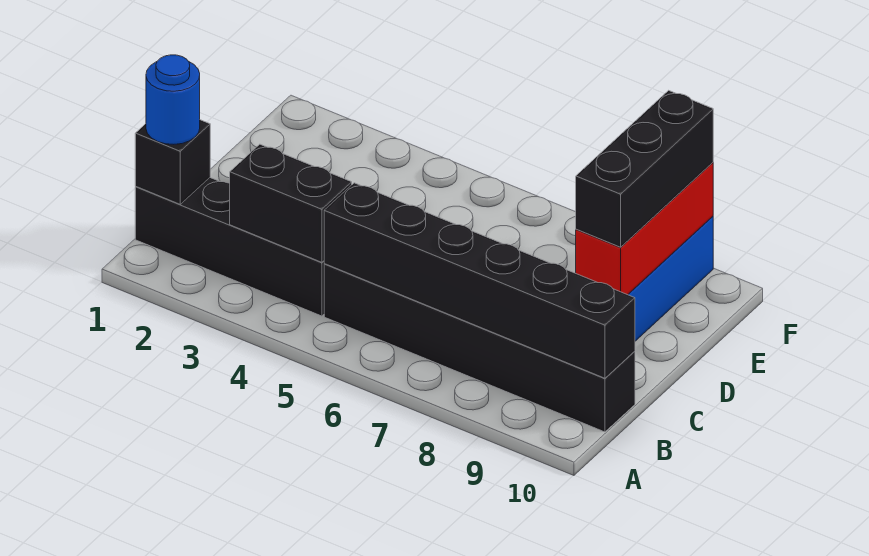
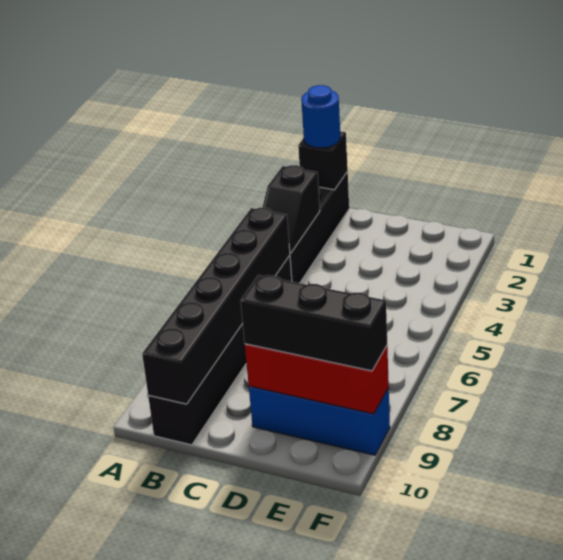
black 1x2 brick [230,144,352,262] -> black 1x2 slope [262,165,320,253]

